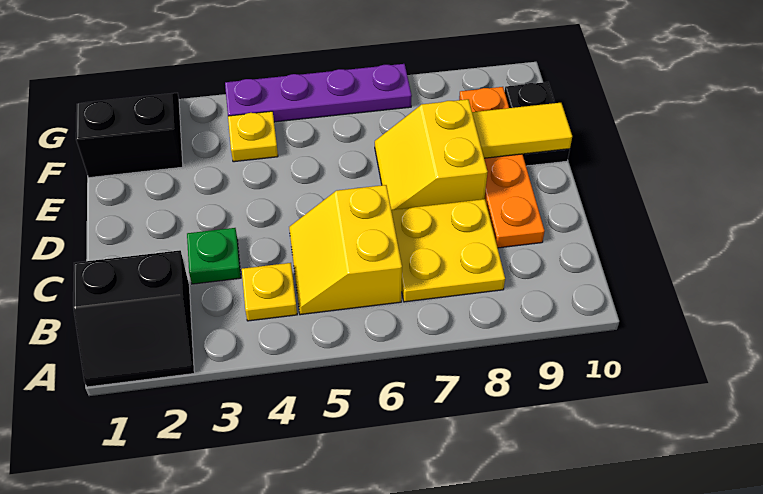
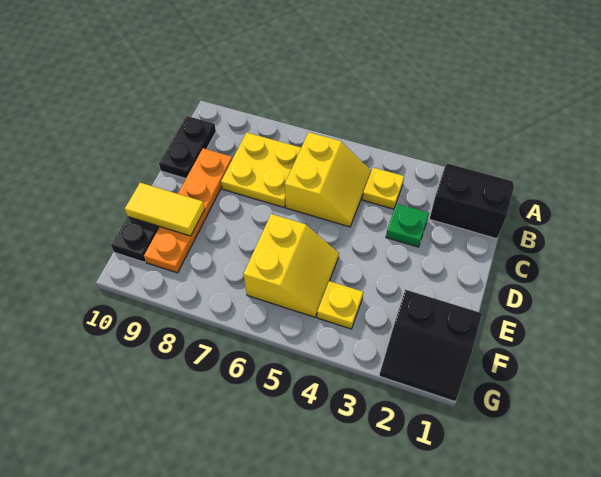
none -> black 1x2 plate [159,116,216,178]
yellow 2x2 slope [375,99,488,210] -> yellow 2x2 slope moved to [243,214,339,317]
purple 1x4 plate [225,64,412,122] -> none

